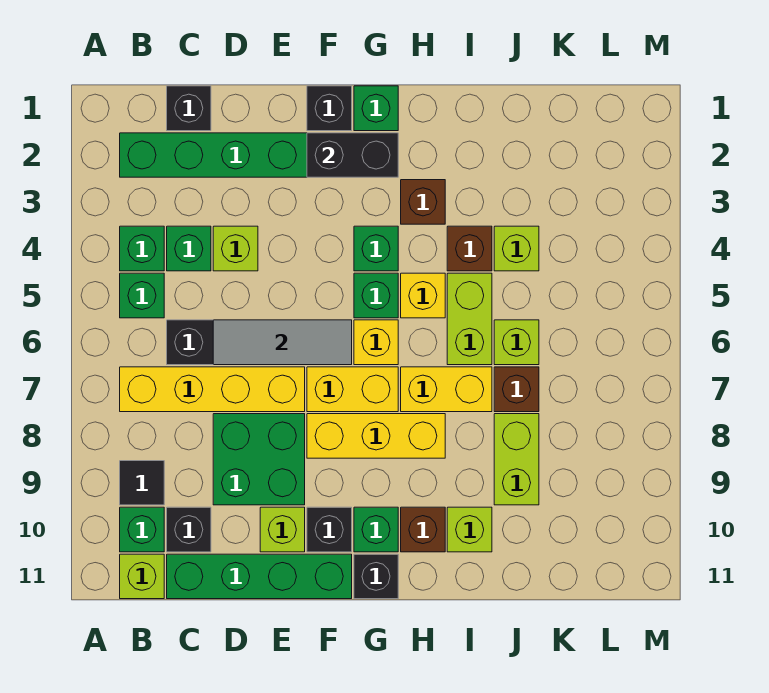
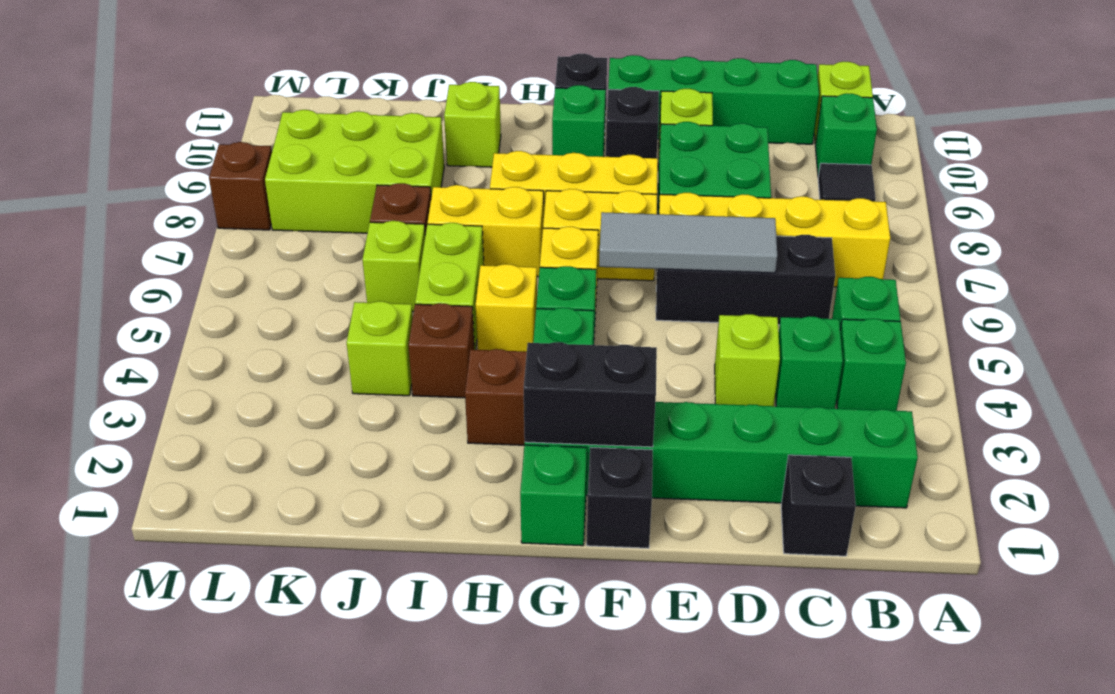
black 1x1 brick [167,507,211,552] -> none
brown 1x1 brick [401,507,445,552] -> brown 1x1 brick moved to [209,142,272,230]
lime 1x2 brick [494,414,539,505] -> lime 2x3 brick [265,110,444,233]

